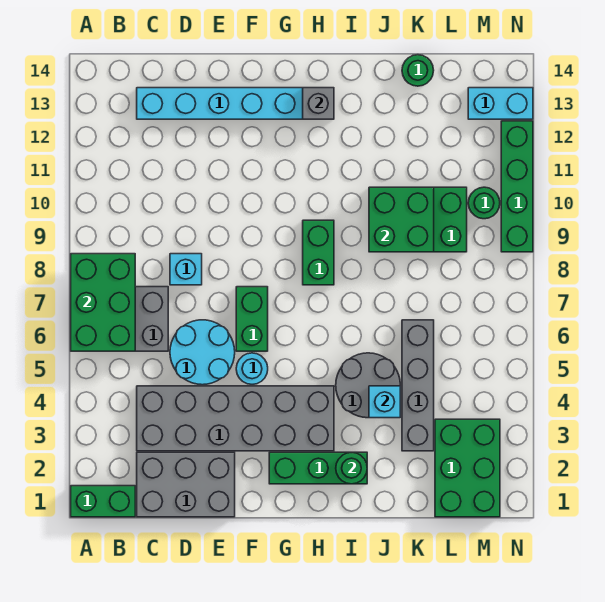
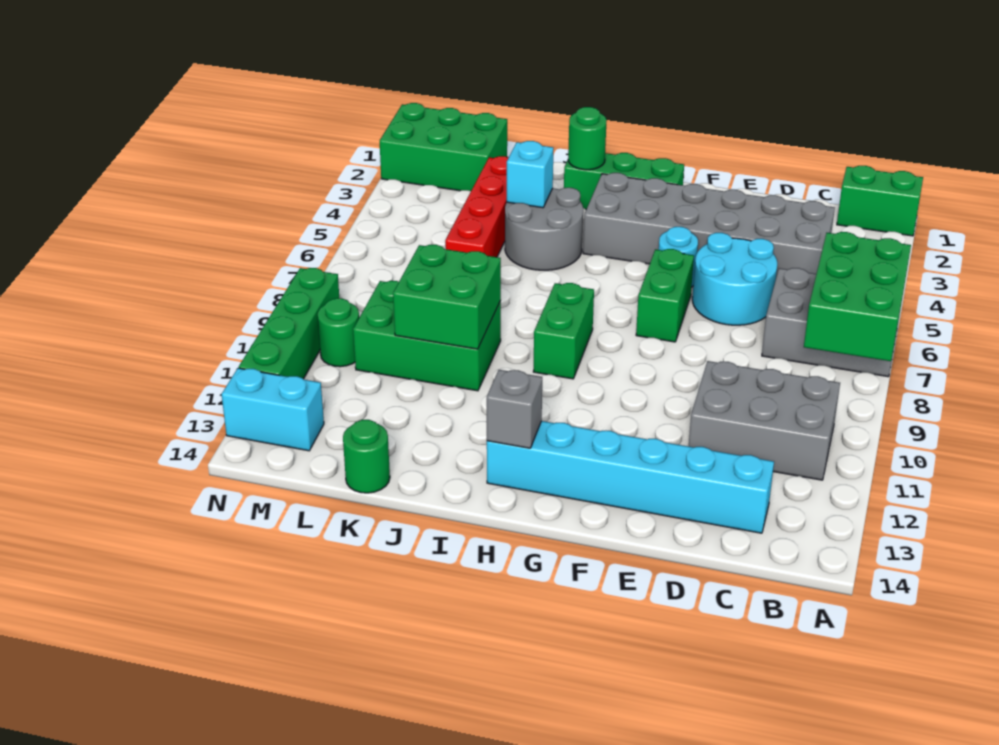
grey 2x3 brick [137,452,235,517] -> grey 2x3 brick moved to [689,361,840,480]
cyan 1x1 brick [170,254,202,285] -> none
grey 1x4 brick [402,320,434,451] -> red 1x4 brick [445,156,509,257]
green 2x3 brick [435,419,500,517] -> green 2x3 brick turned to [380,103,507,191]

